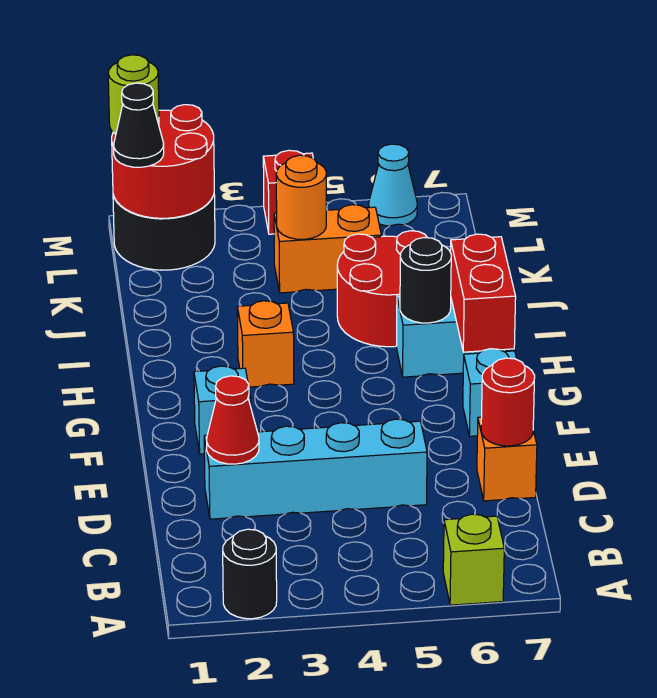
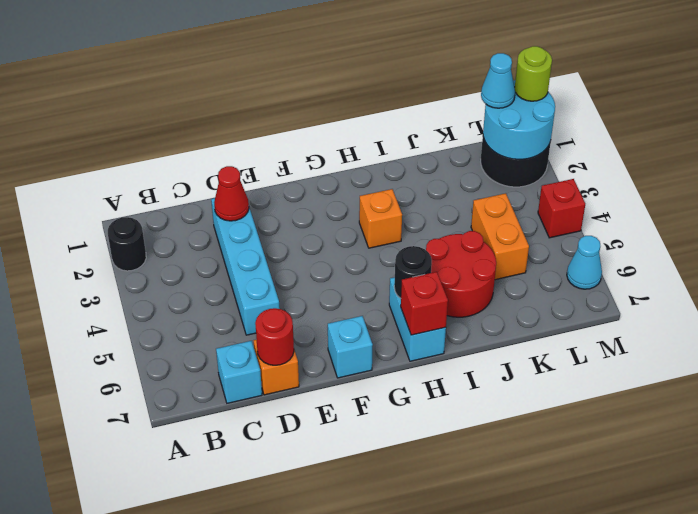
lime 1x1 brick [443,514,504,605] -> none
cyan 1x1 brick [194,366,251,454] -> cyan 1x1 brick moved to [216,341,262,403]
red 1x2 brick [450,234,516,352] -> red 1x1 brick [401,272,448,335]
orange 1x1 round brick [276,155,326,239] -> none
red 2x2 round brick [112,105,214,218] -> cyan 2x2 round brick [483,80,555,159]
black 1x1 cone [114,83,164,167] -> cyan 1x1 cone [481,53,515,108]

